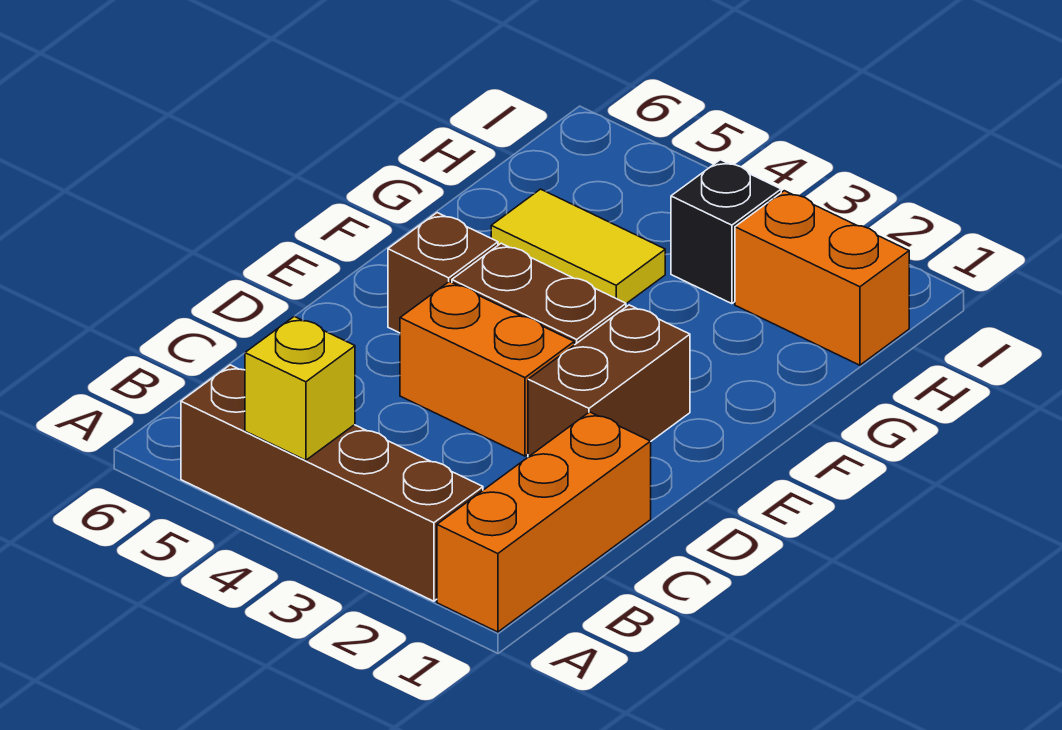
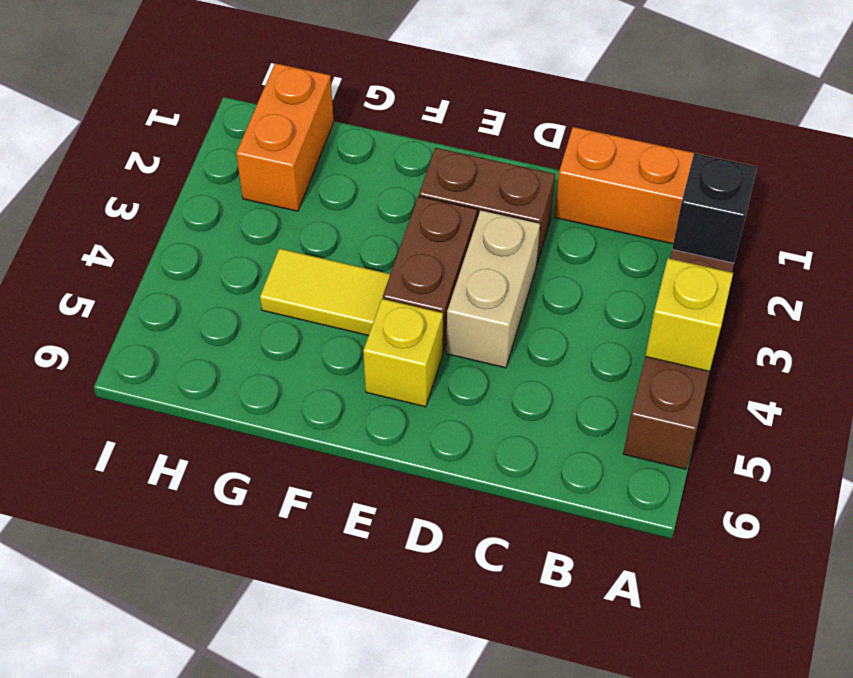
orange 1x2 brick [400,281,574,456] -> tan 1x2 brick [446,210,540,368]
brown 1x1 brick [388,213,498,333] -> yellow 1x1 brick [363,299,443,407]
yellow 1x2 tile [491,189,665,304] -> yellow 1x2 tile turned to [260,249,390,336]
black 1x1 brick [671,160,781,304] -> black 1x1 brick moved to [672,153,757,263]

